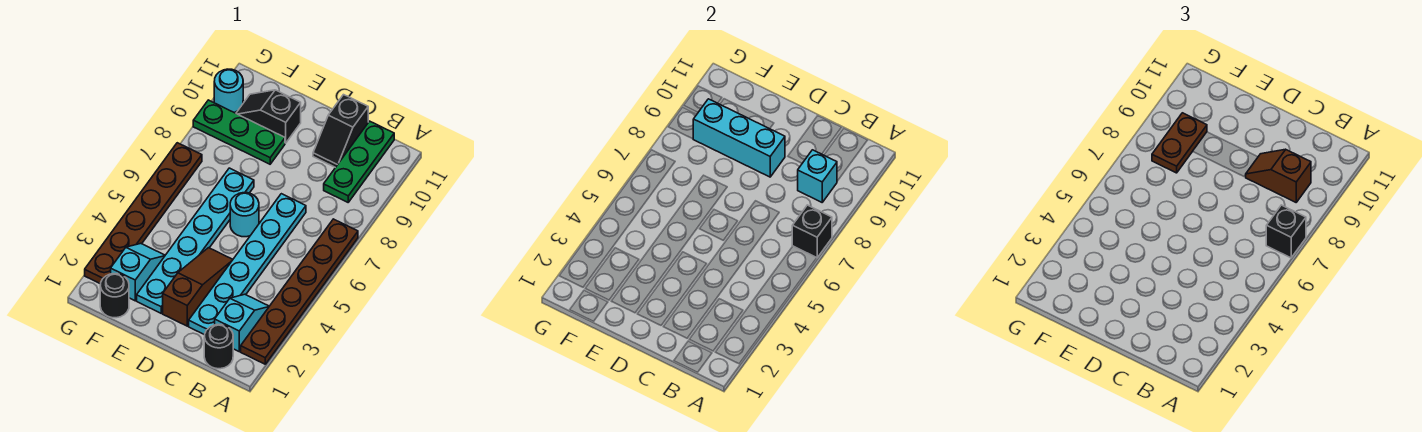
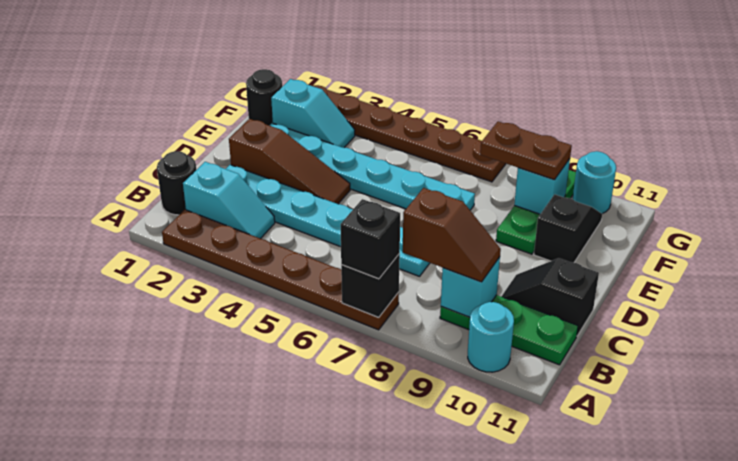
brown 1x2 slope [1246,149,1311,202] -> brown 1x2 slope turned to [403,188,501,282]
cyan 1x1 round brick [230,193,259,237] -> cyan 1x1 round brick moved to [468,302,514,372]
cyan 1x3 brick [693,99,785,177] -> cyan 1x1 brick [514,159,570,214]

